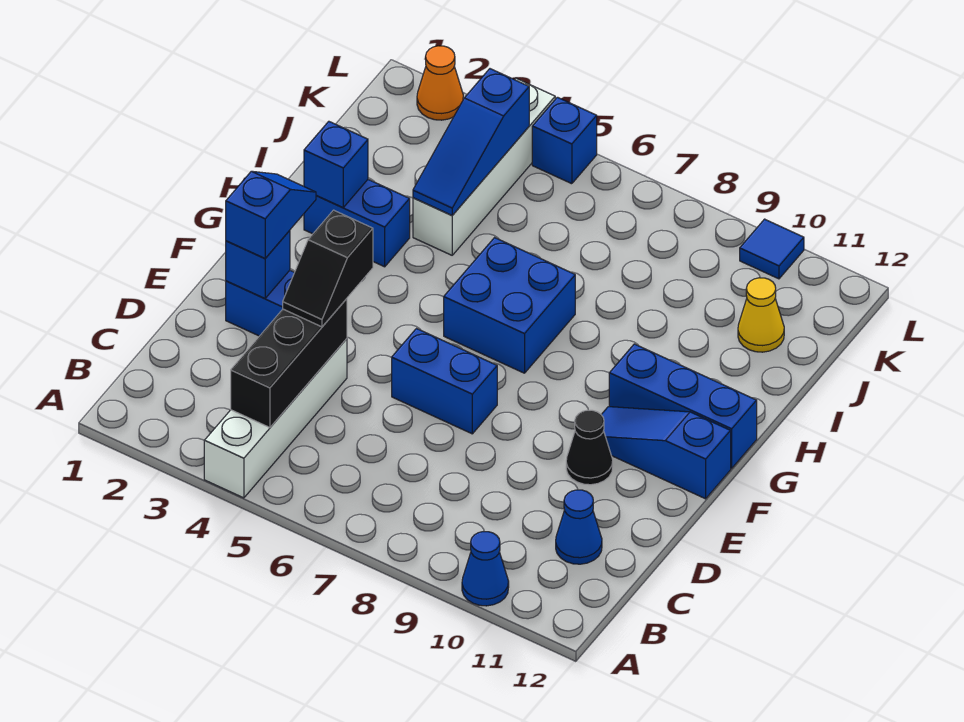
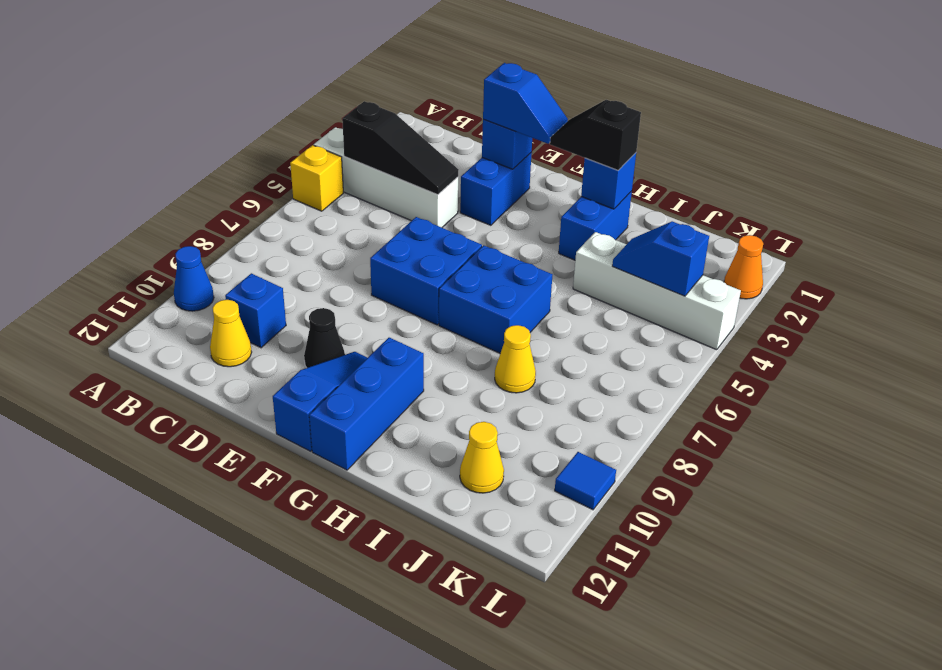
none -> yellow 1x1 brick [290,145,343,211]
black 1x3 brick [231,299,347,428] -> black 1x3 slope [342,101,458,195]
blue 1x1 cone [556,490,602,564] -> yellow 1x1 cone [210,300,252,367]
black 1x2 slope [283,210,373,327] -> black 1x2 slope moved to [550,100,641,170]
blue 1x2 brick [392,329,497,434] -> blue 2x2 brick [370,217,482,325]
blue 1x3 slope [413,69,529,215] -> blue 1x2 slope [612,221,709,296]
none -> yellow 1x1 cone [495,325,536,393]
blue 1x1 brick [532,97,597,184] -> blue 1x1 brick moved to [225,273,286,348]

